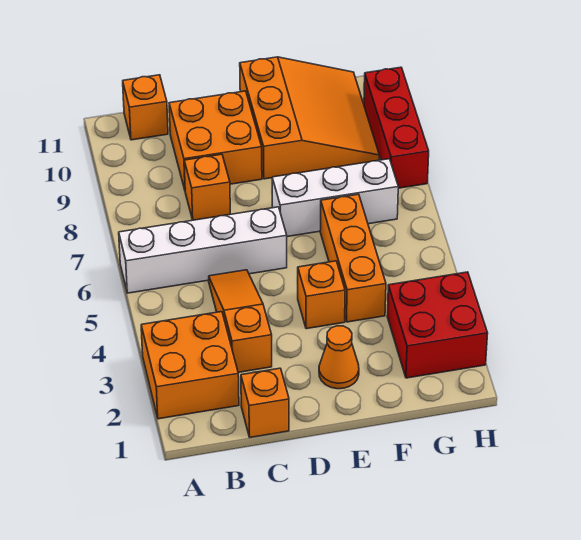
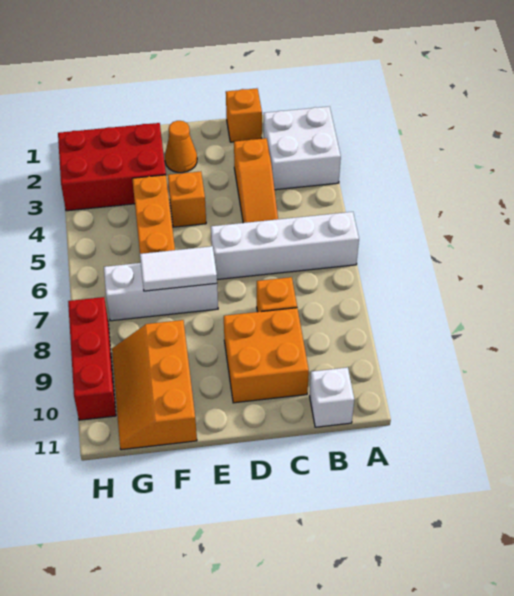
orange 2x2 brick [141,312,239,419] -> white 2x2 brick [264,106,341,190]
orange 1x1 brick [123,75,168,140] -> white 1x1 brick [310,367,354,427]
none -> white 1x2 tile [140,246,217,291]
orange 3x3 slope [240,57,379,179] -> orange 2x3 slope [112,320,197,450]
red 2x2 brick [387,272,488,378] -> red 2x3 brick [58,123,166,211]

